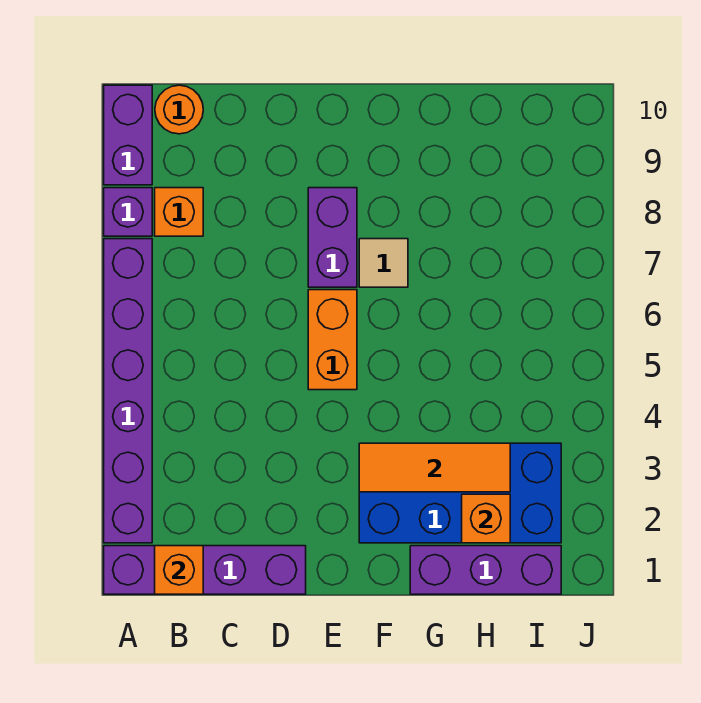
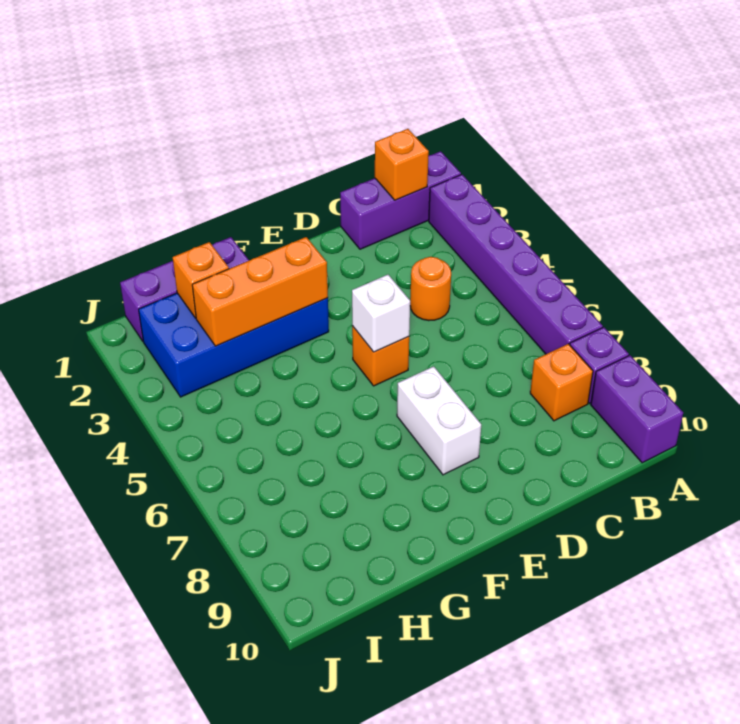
purple 1x4 brick [104,546,306,594] -> purple 1x3 brick [340,151,461,249]
orange 1x1 round brick [155,85,203,134] -> orange 1x1 round brick moved to [410,257,451,321]
orange 1x2 brick [308,290,357,390] -> orange 1x1 brick [352,326,409,386]
none -> white 1x1 brick [352,275,410,352]
purple 1x2 brick [308,188,357,287] -> white 1x2 brick [397,366,481,475]
orange 1x3 tile [359,443,510,492] -> orange 1x3 brick [192,237,328,346]
tan 1x1 tile [359,239,408,287] -> none

